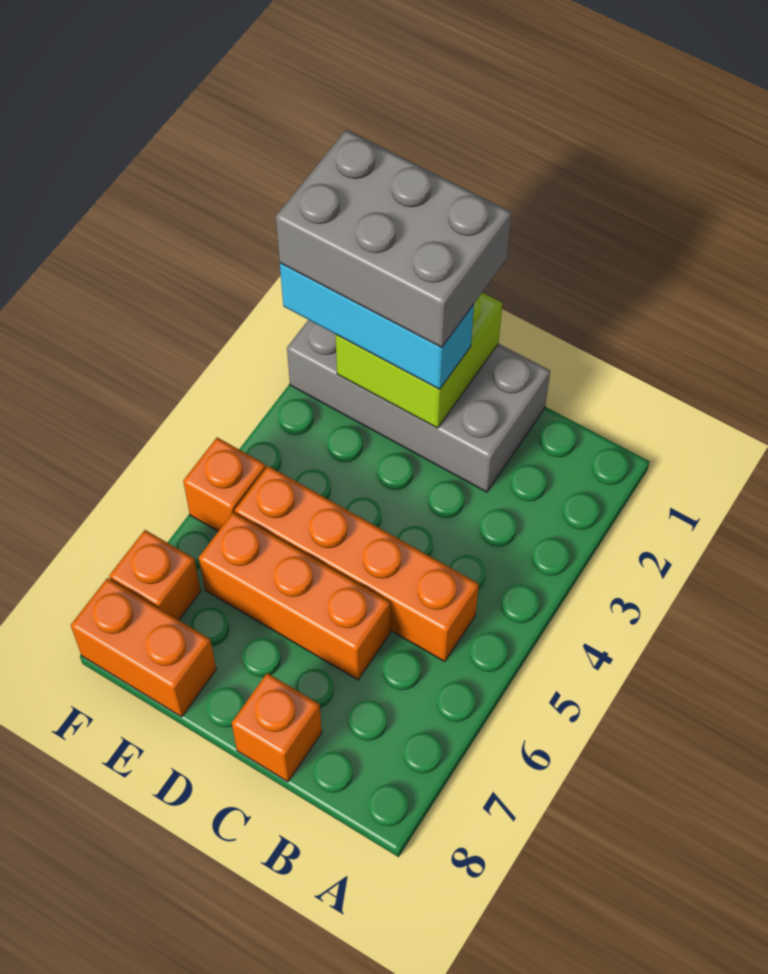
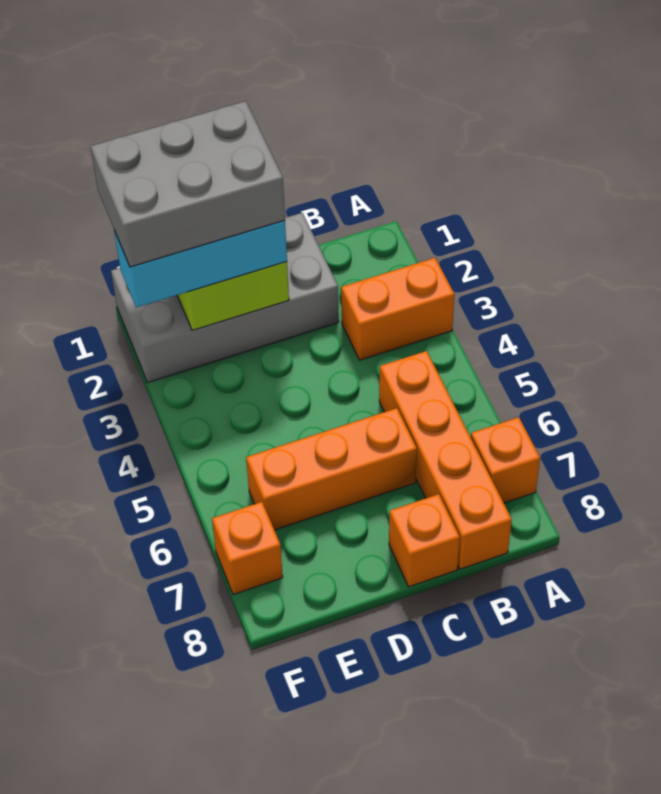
orange 1x4 brick [235,466,479,662] -> orange 1x4 brick turned to [379,351,512,569]
orange 1x2 brick [71,578,216,717] -> orange 1x2 brick moved to [341,258,454,360]
orange 1x1 brick [183,437,266,531] -> orange 1x1 brick moved to [471,417,540,503]

